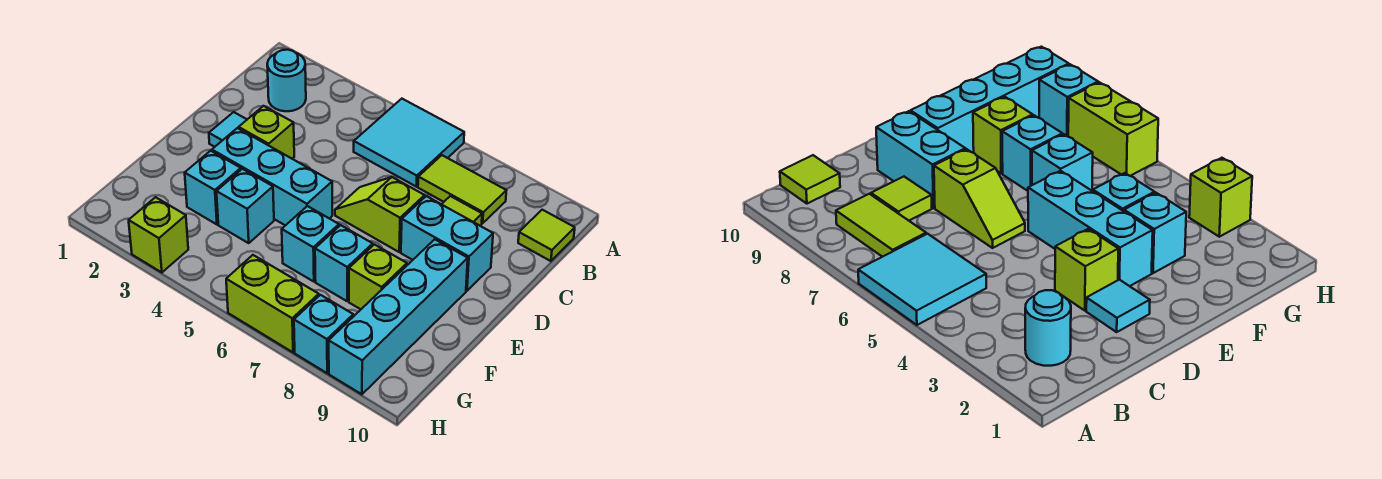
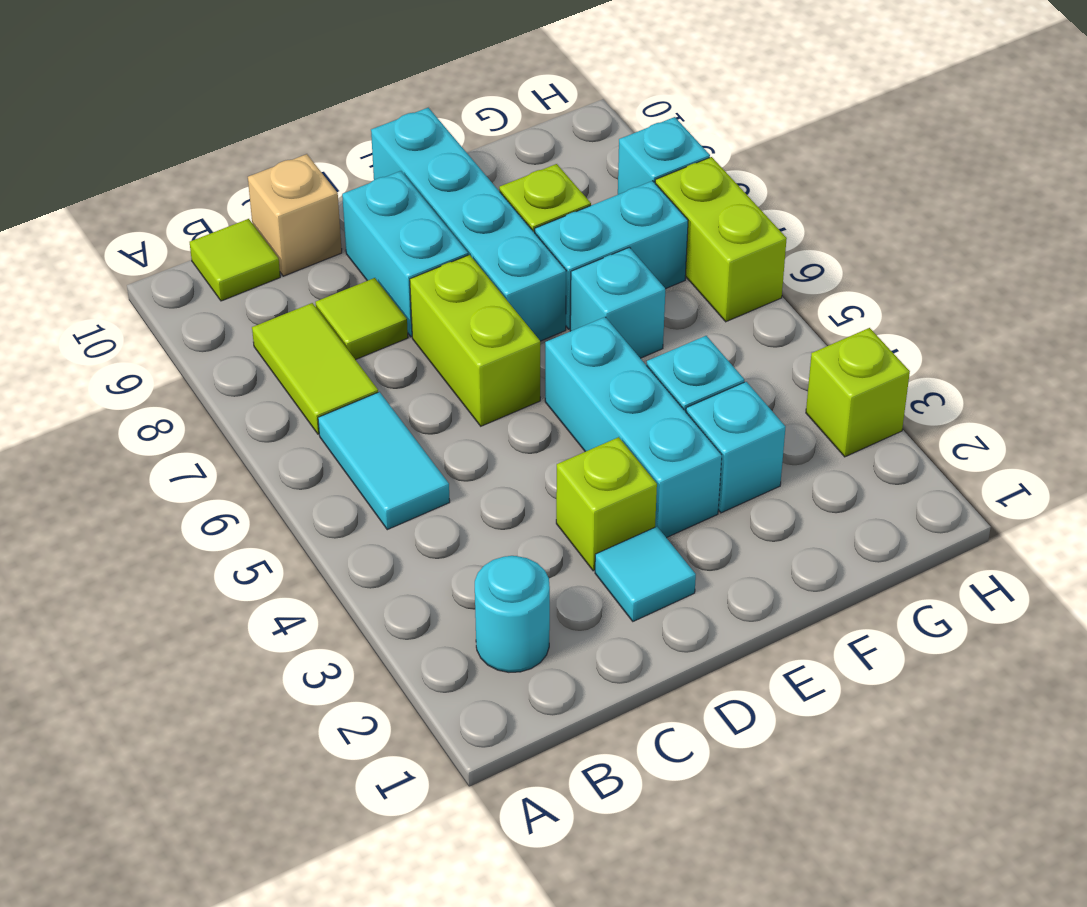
cyan 2x2 tile [354,99,464,187] -> cyan 1x2 tile [318,392,450,530]
none -> tan 1x1 brick [248,154,342,276]
lime 1x2 slope [335,177,425,252] -> lime 1x2 brick [410,255,540,426]
cyan 1x4 brick [329,239,468,394] -> cyan 1x4 brick turned to [371,108,566,341]
cyan 1x1 brick [315,225,373,301] -> cyan 1x2 brick [535,181,688,329]

